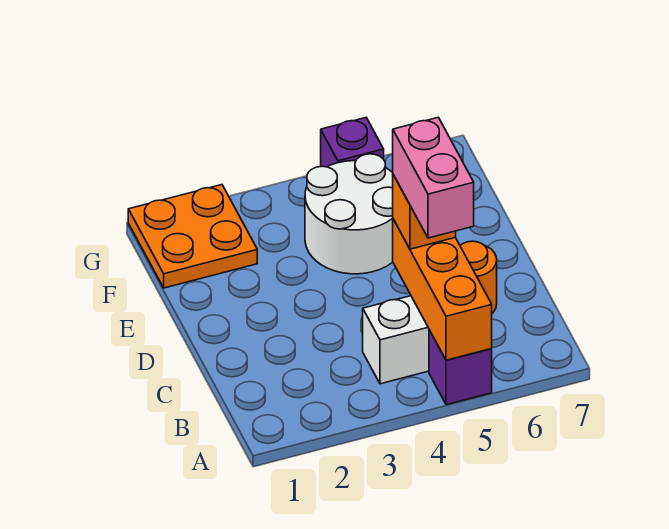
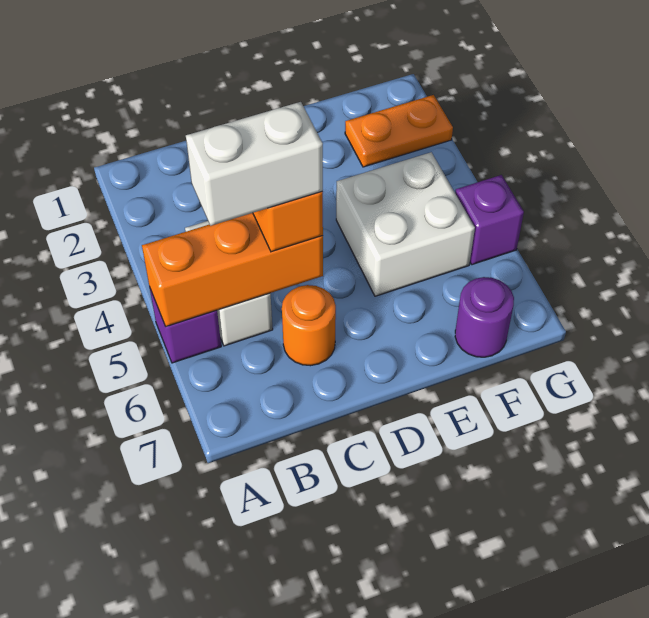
pink 1x2 brick [393,117,474,238] -> white 1x2 brick [186,102,323,226]
white 2x2 round brick [305,154,393,274] -> white 2x2 brick [336,152,475,296]
orange 2x2 plate [128,185,257,288] -> orange 1x2 plate [345,95,453,167]
none -> purple 1x1 round brick [455,277,514,357]

